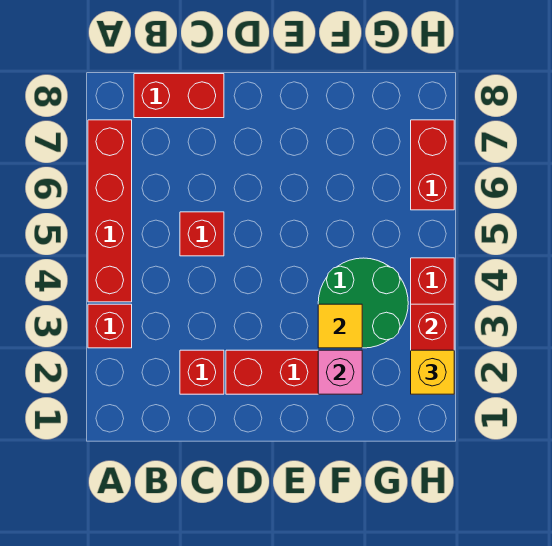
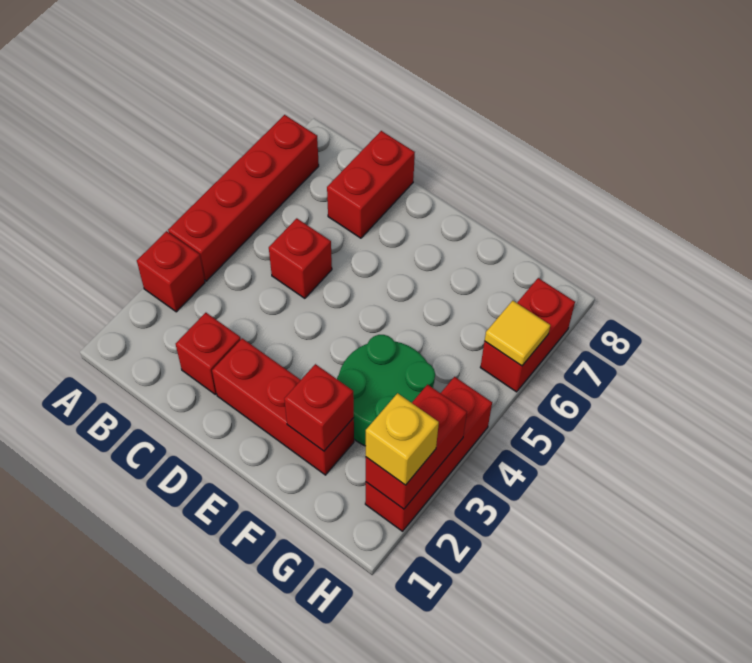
red 1x2 brick [134,74,224,118] -> red 1x2 brick turned to [327,131,415,238]
pink 1x1 brick [318,350,362,394] -> red 1x1 brick [284,364,354,451]
yellow 1x1 tile [318,304,362,348] -> yellow 1x1 tile moved to [485,301,550,366]

